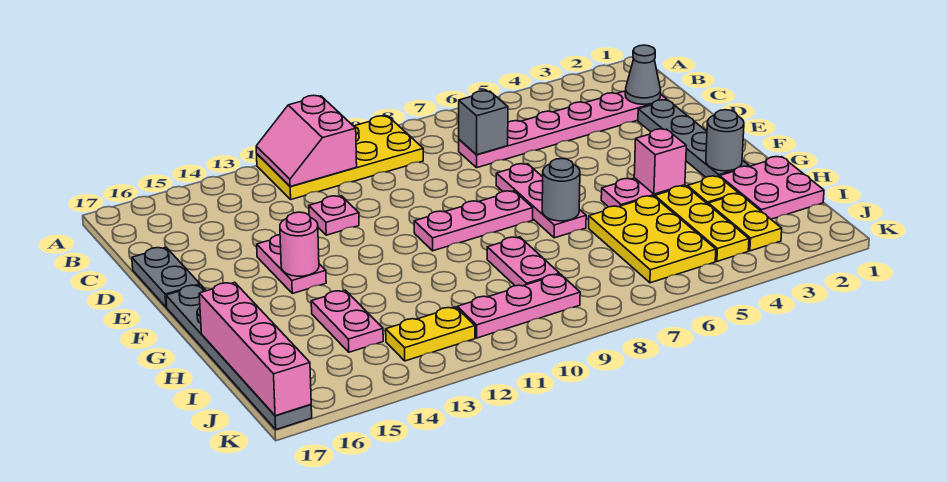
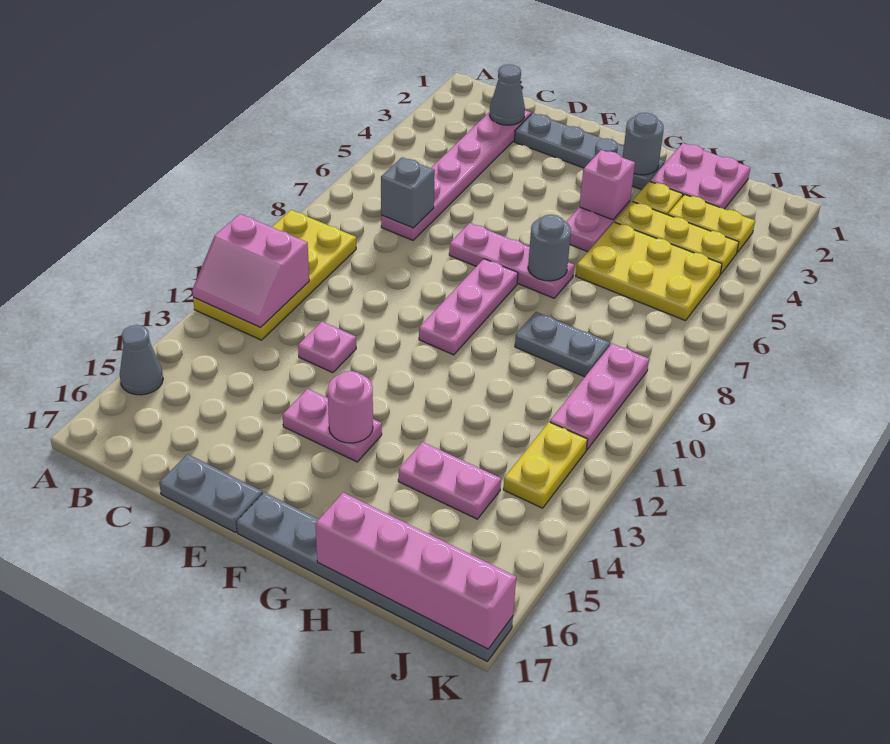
none -> grey 1x1 cone [120,325,163,395]
pink 1x2 plate [487,237,559,286] -> grey 1x2 plate [515,312,610,377]

